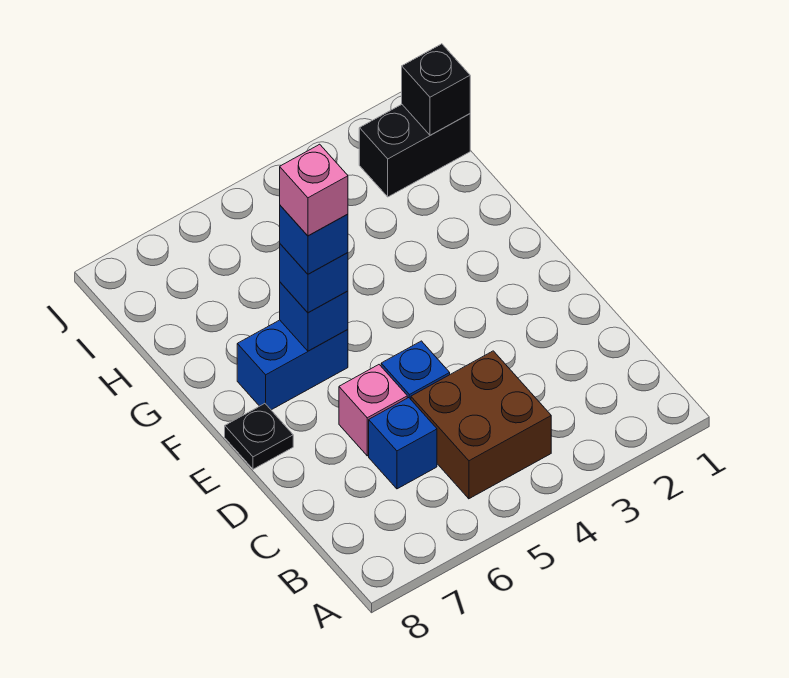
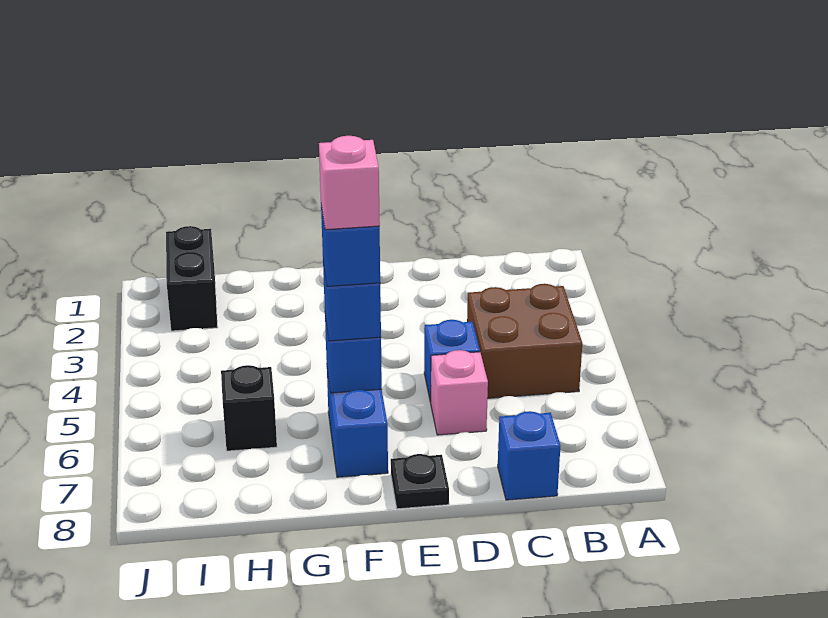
blue 1x1 brick [369,398,437,489] -> blue 1x1 brick moved to [498,411,560,500]
black 1x1 brick [402,44,470,135] -> black 1x1 brick moved to [221,365,277,451]

